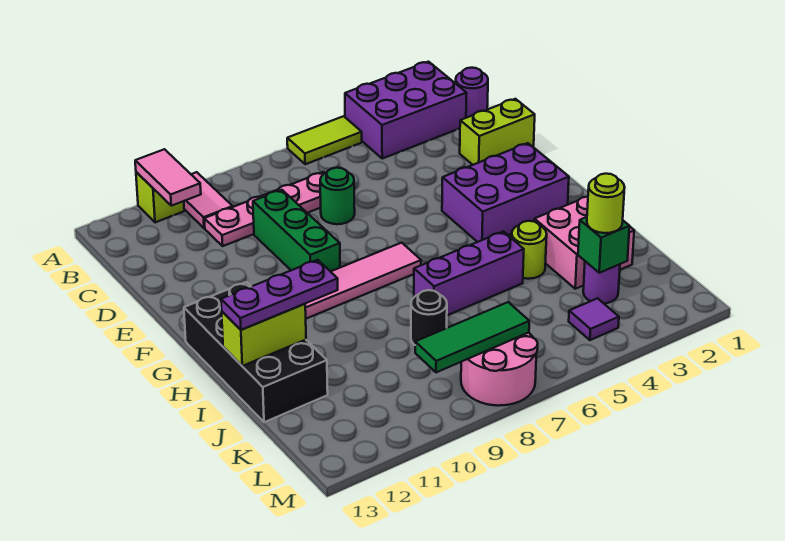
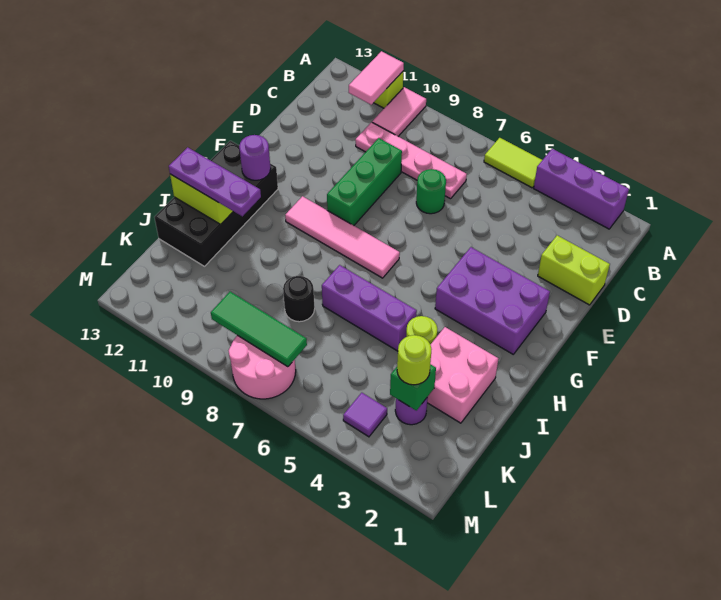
purple 2x3 brick [345,62,466,159] -> purple 1x3 brick [534,149,629,229]
purple 1x1 round brick [456,68,488,118] -> purple 1x1 round brick moved to [239,135,271,180]

